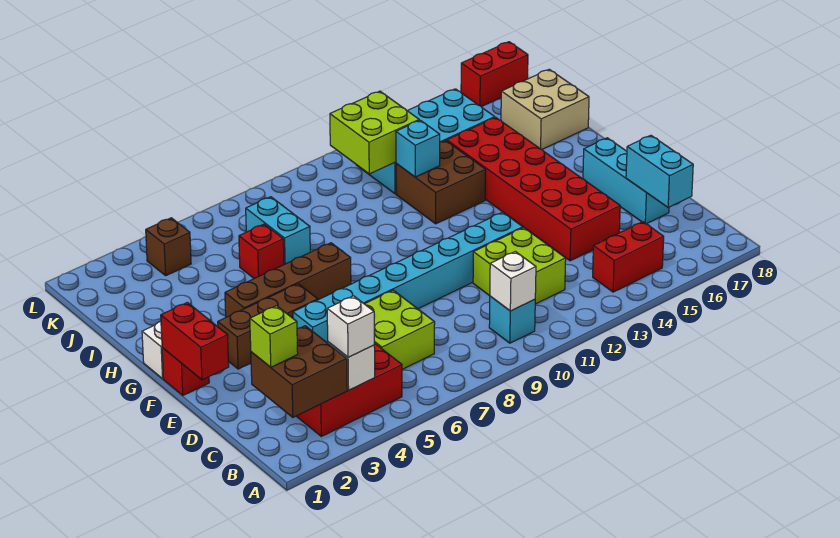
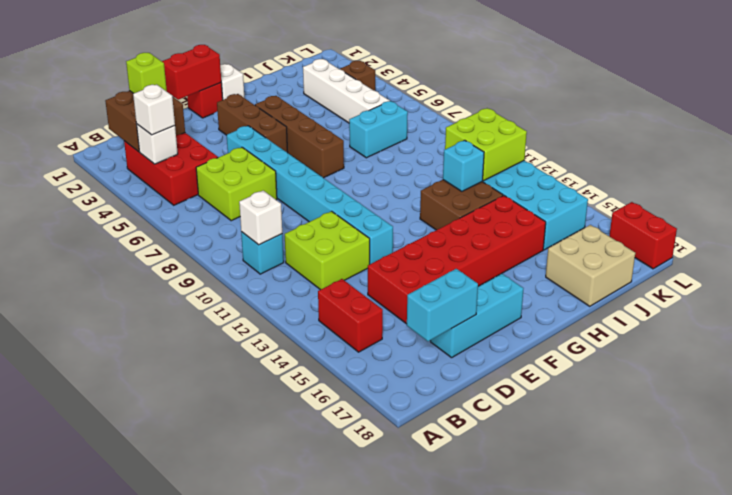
red 1x1 brick [239,224,284,279] -> none
none -> white 1x4 brick [303,59,389,123]

